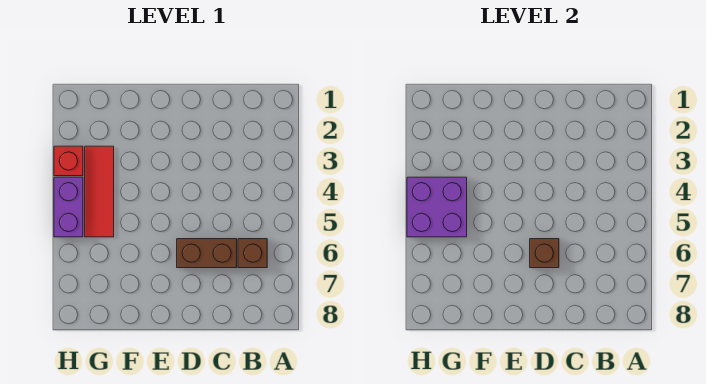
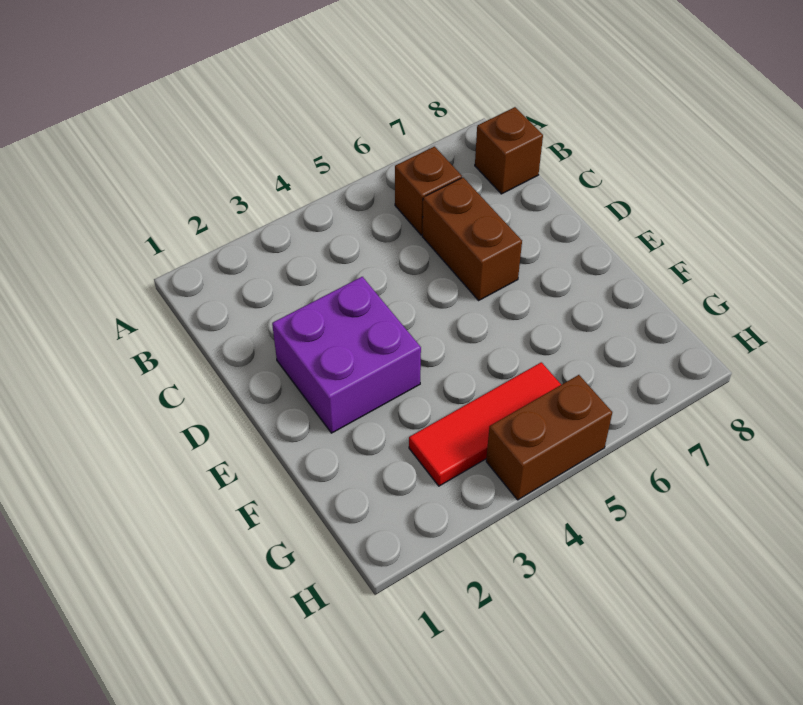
brown 1x1 brick [530,239,559,268] -> brown 1x1 brick moved to [475,107,543,194]
purple 2x2 brick [407,177,467,237] -> purple 2x2 brick moved to [272,277,421,433]
red 1x1 brick [54,146,83,176] -> none
purple 1x2 brick [54,177,83,237] -> brown 1x2 brick [486,375,612,500]

